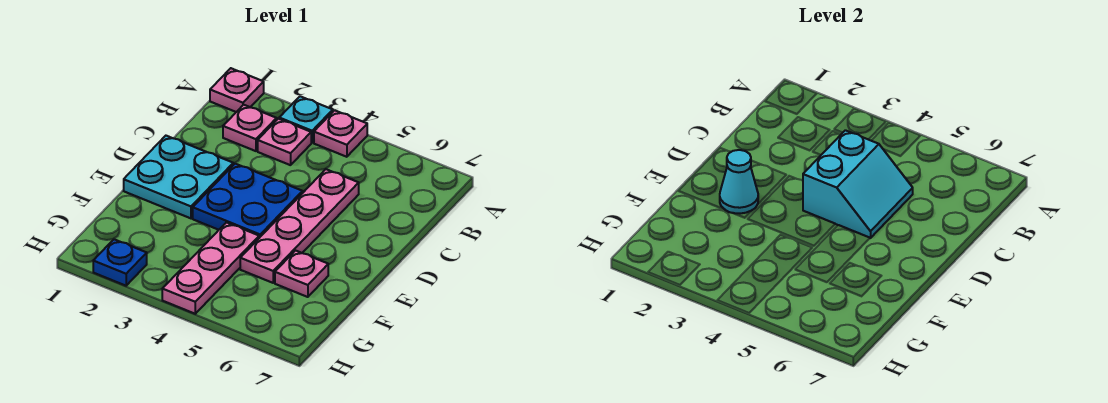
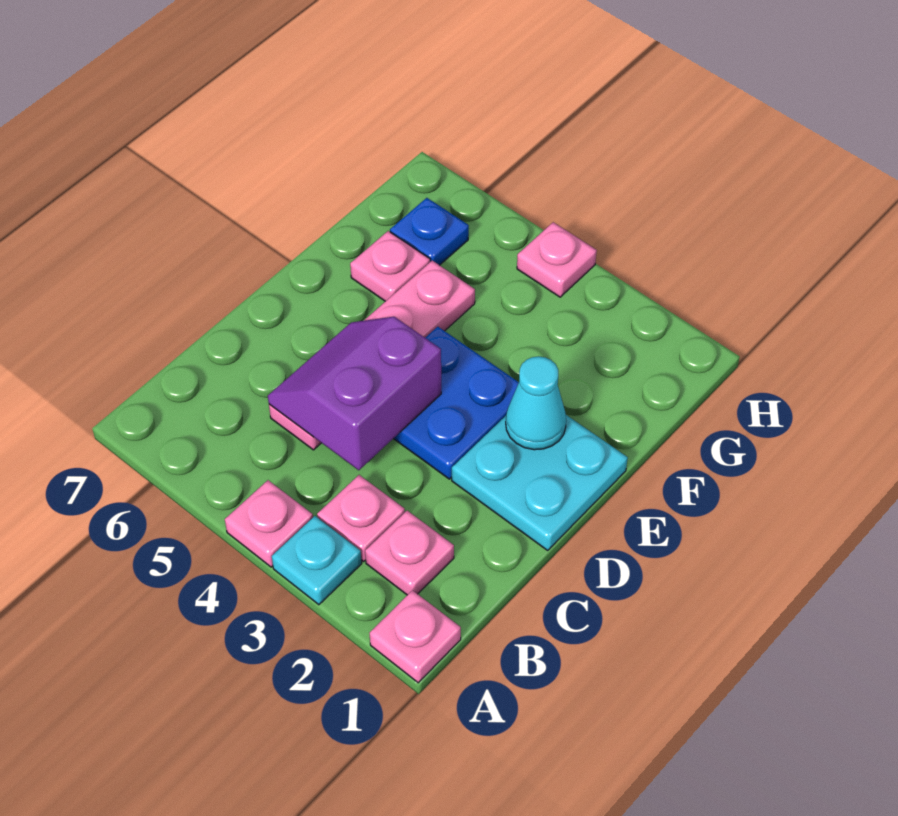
cyan 2x2 slope [803,130,913,238] -> purple 2x2 slope [268,317,441,470]
pink 1x3 plate [162,222,259,314] -> pink 1x1 plate [517,222,597,297]
blue 1x1 plate [93,239,147,286] -> blue 1x1 plate moved to [390,198,469,265]

